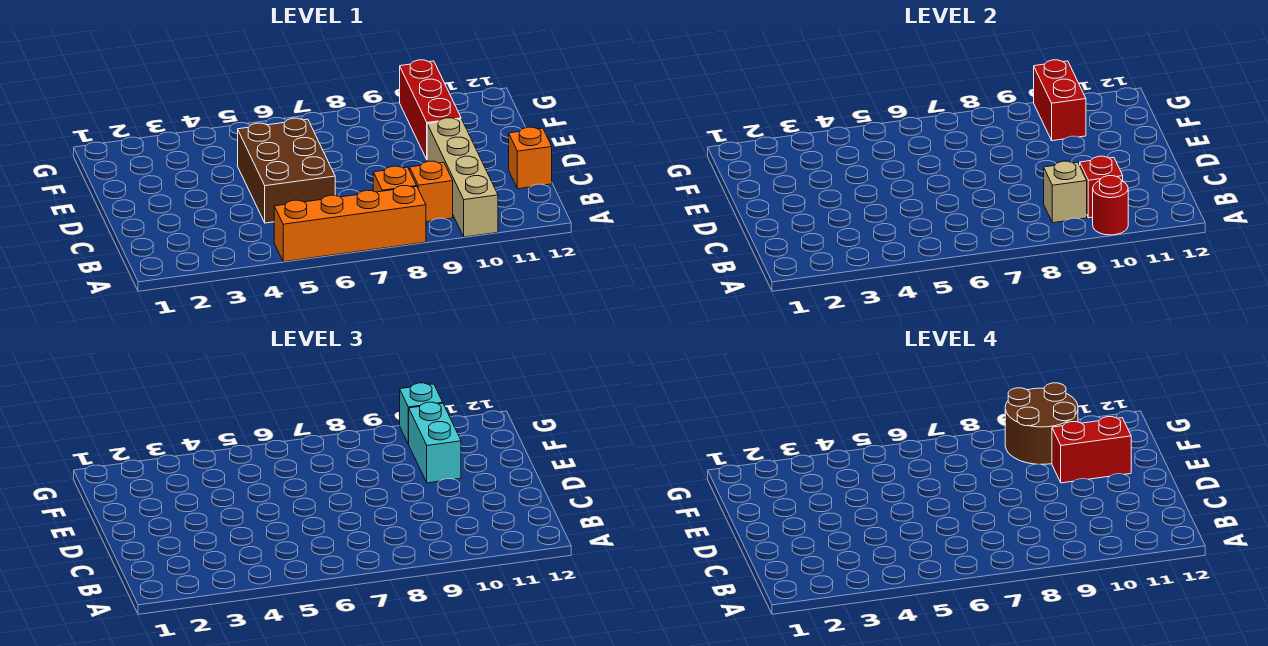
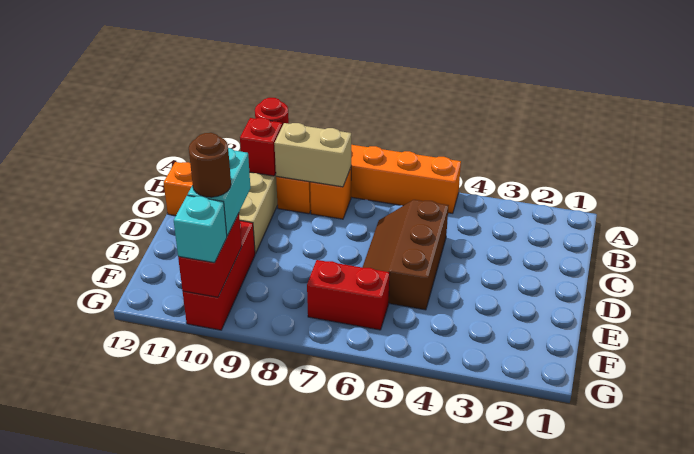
tan 1x1 brick [1044,161,1087,223] -> tan 1x2 brick [274,123,351,187]
brown 2x3 brick [238,118,335,223] -> brown 2x3 slope [362,200,449,310]
red 1x2 brick [1052,417,1131,483] -> red 1x2 brick moved to [307,260,390,330]
brown 2x2 round brick [1005,383,1078,464] -> brown 1x1 round brick [189,133,231,197]

